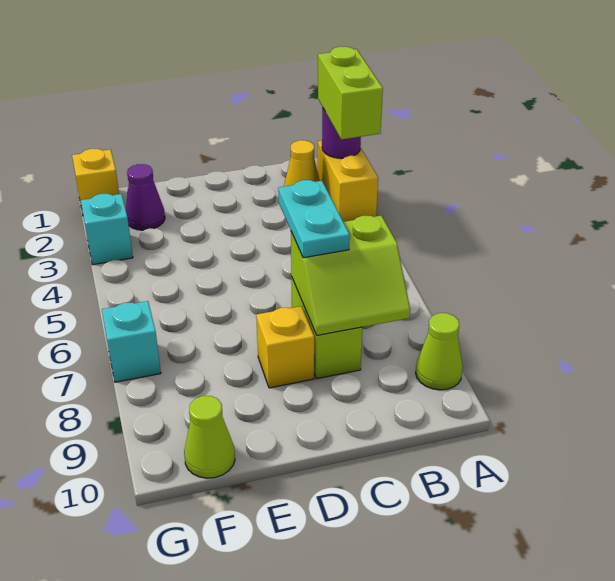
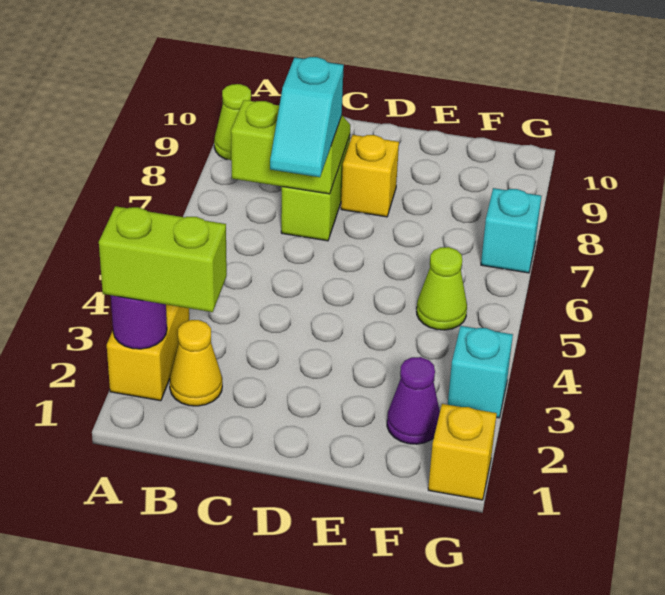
lime 1x2 brick [318,47,383,140] -> lime 1x2 brick turned to [99,206,227,312]
cyan 1x2 plate [278,180,350,258] -> cyan 1x2 slope [270,57,344,177]
lime 1x1 cone [184,396,235,478] -> lime 1x1 cone moved to [417,247,467,330]

